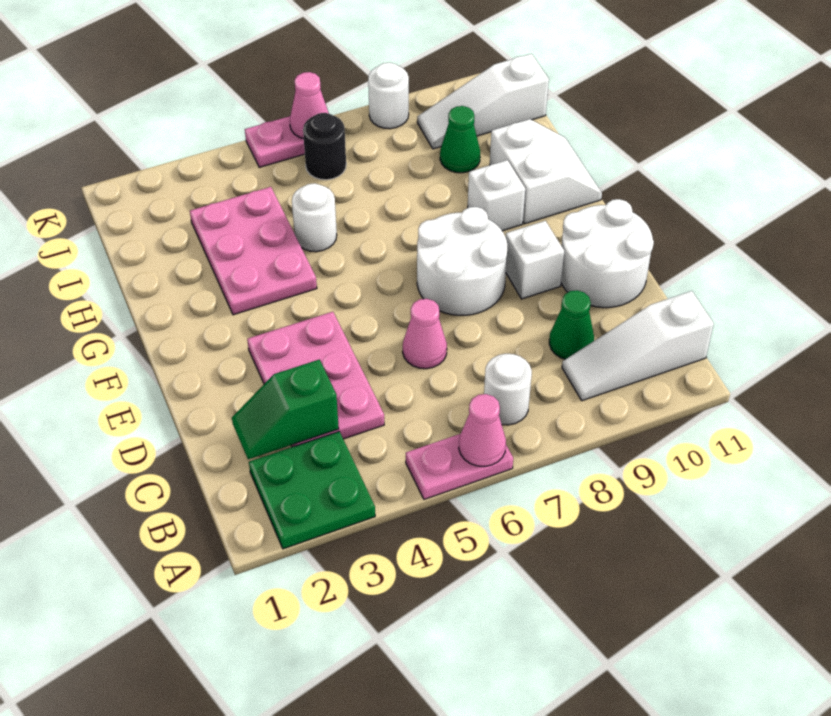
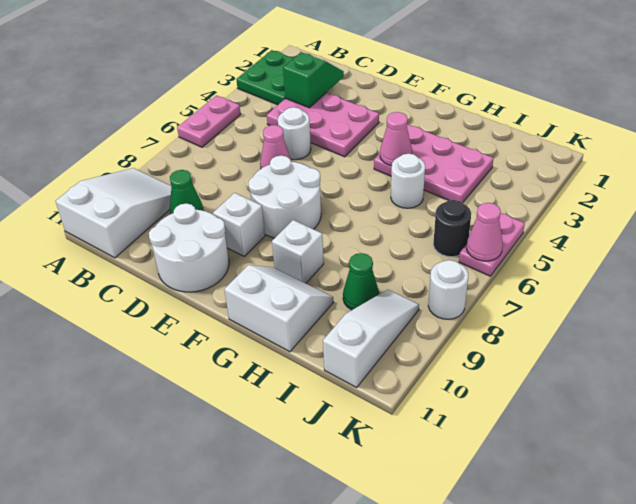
pink 1x1 cone [459,394,506,466] -> pink 1x1 cone moved to [380,112,412,166]
white 1x1 round brick [484,354,532,425] -> white 1x1 round brick moved to [278,107,311,160]
white 1x3 slope [562,291,714,401] -> white 2x3 slope [56,168,172,258]
white 2x2 slope [490,119,602,224] -> white 2x2 slope turned to [224,265,333,352]

